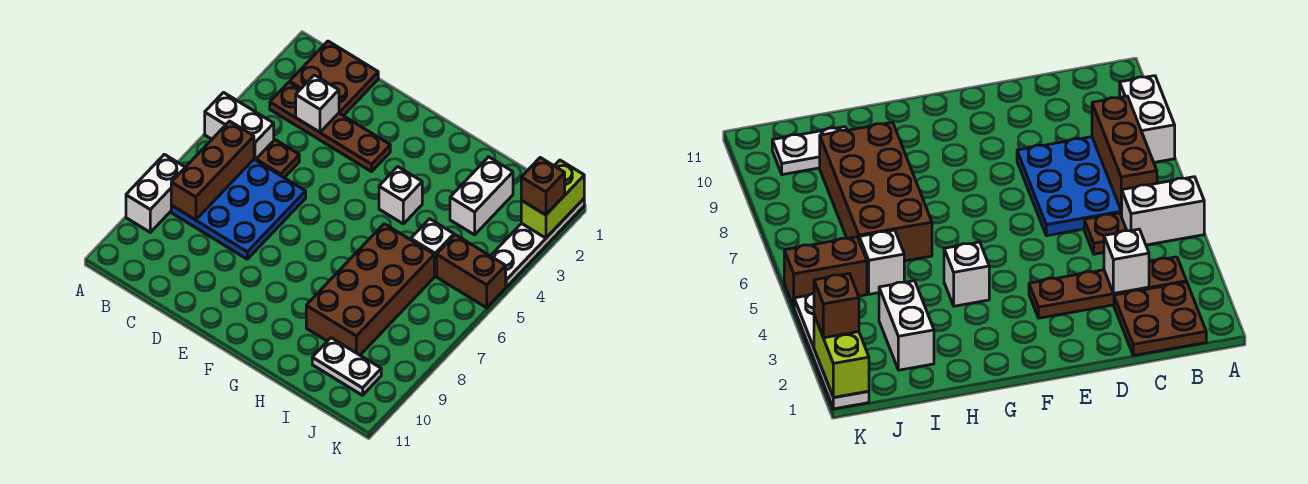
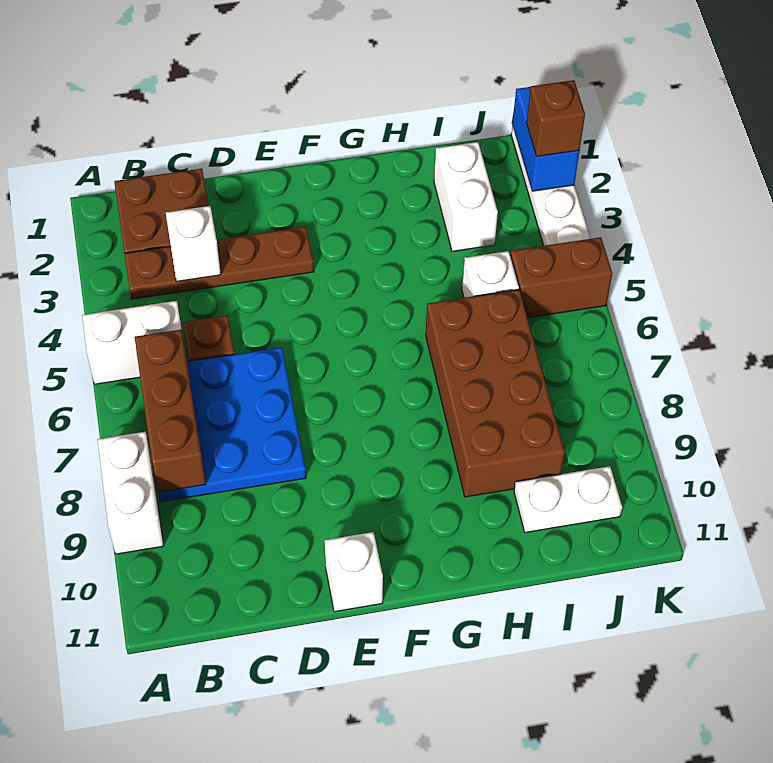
white 1x1 brick [379,167,422,224] -> white 1x1 brick moved to [324,532,383,612]
lime 1x2 brick [521,160,584,238] -> blue 1x2 brick [513,87,579,191]

